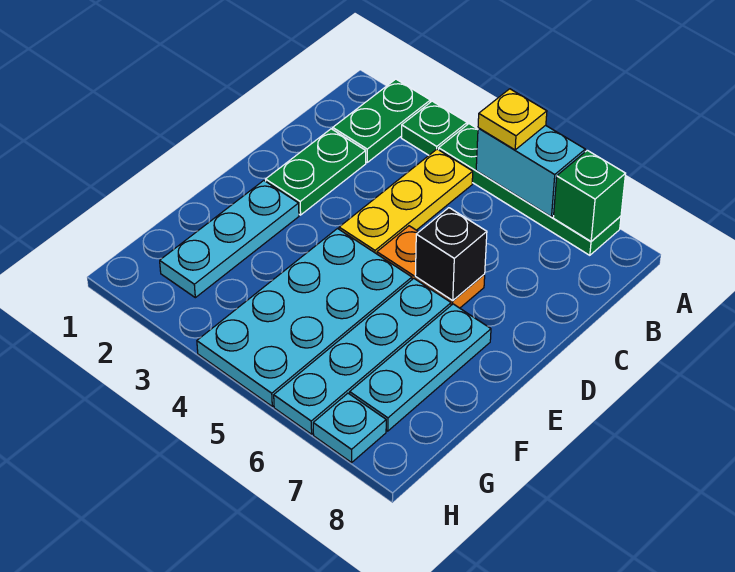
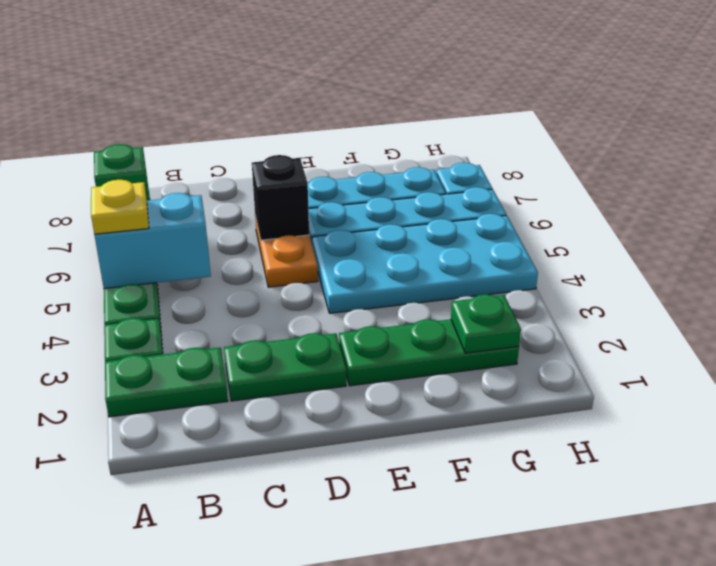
cyan 1x2 brick [476,125,585,217] -> cyan 1x2 brick turned to [94,193,211,289]
yellow 1x3 plate [339,149,473,254] -> none
cyan 1x3 plate [160,181,299,298] -> green 1x3 plate [339,319,519,386]
none -> green 1x1 plate [451,294,521,353]

